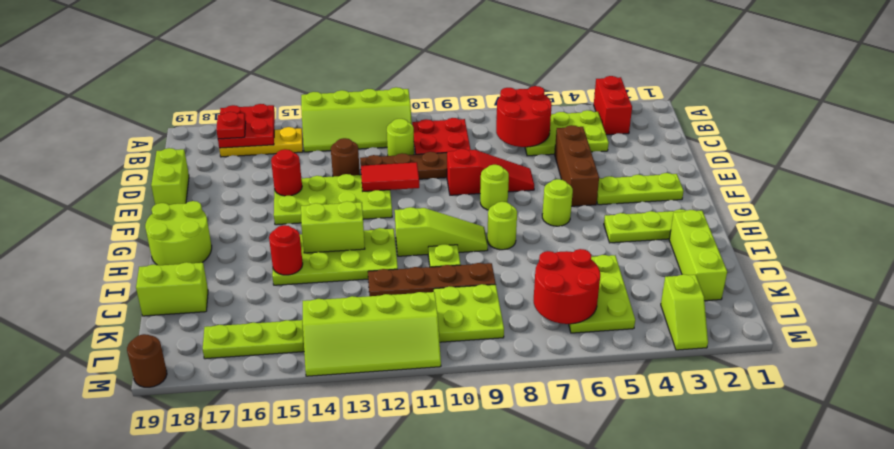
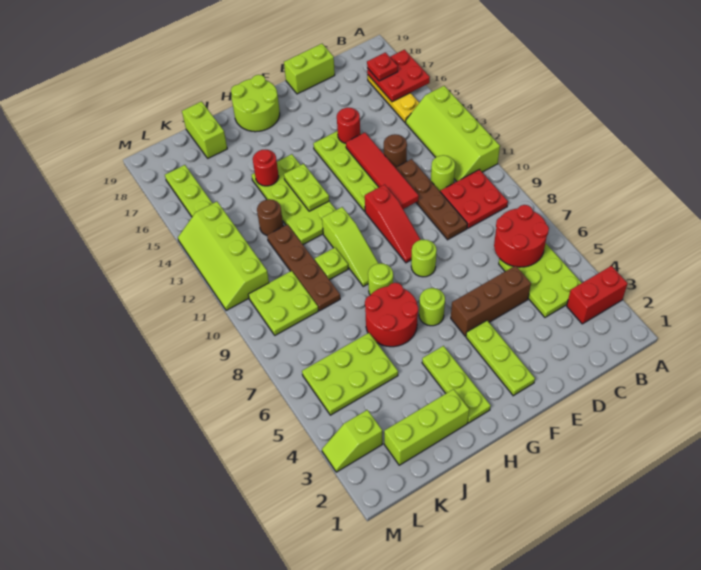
red 1x3 slope [447,149,534,195] -> red 1x3 slope moved to [365,185,421,263]
red 1x2 tile [361,162,419,191] -> red 1x4 tile [346,133,419,209]
lime 1x2 brick [301,201,365,253] -> lime 1x2 plate [284,164,329,211]
red 2x2 round brick [534,249,600,324] -> red 2x2 round brick moved to [365,283,418,347]
brown 1x1 round brick [127,334,167,387] -> brown 1x1 round brick moved to [257,199,283,235]

